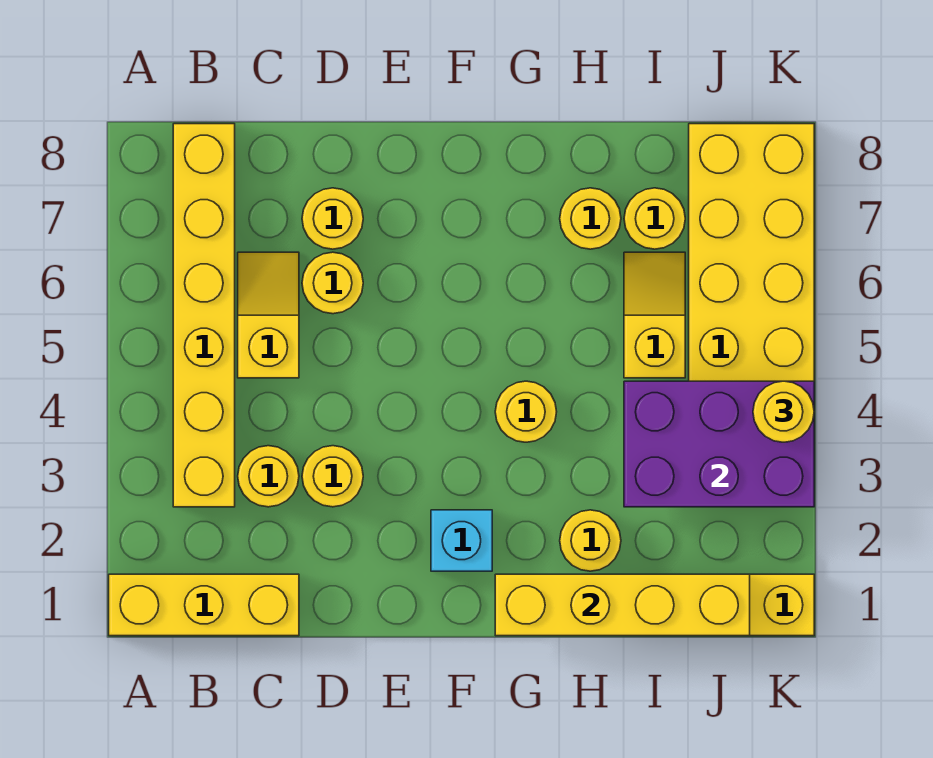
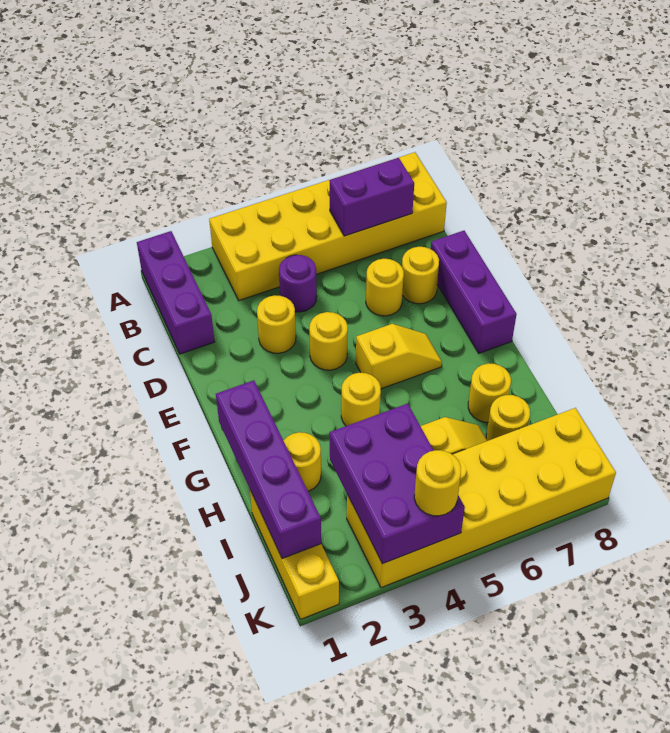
yellow 1x3 brick [109,574,299,636] -> purple 1x3 brick [137,231,215,354]
yellow 1x6 brick [173,124,235,507] -> yellow 2x6 brick [209,152,447,300]
none -> purple 1x2 brick [329,158,414,236]
yellow 1x1 round brick [238,446,299,507] -> yellow 1x1 round brick moved to [309,312,348,370]
none -> purple 1x1 round brick [279,255,317,312]
yellow 1x2 slope [238,252,299,378] -> yellow 1x2 slope moved to [356,324,442,389]
none -> purple 1x3 brick [431,231,517,353]
cyan 1x1 brick [431,510,492,571] -> none
yellow 1x4 brick [495,574,750,636] -> purple 1x4 brick [216,380,321,559]

